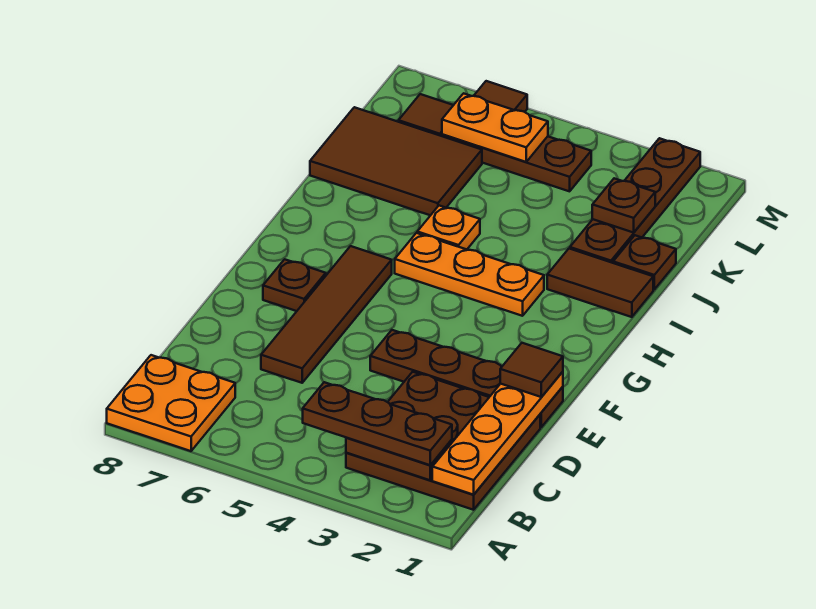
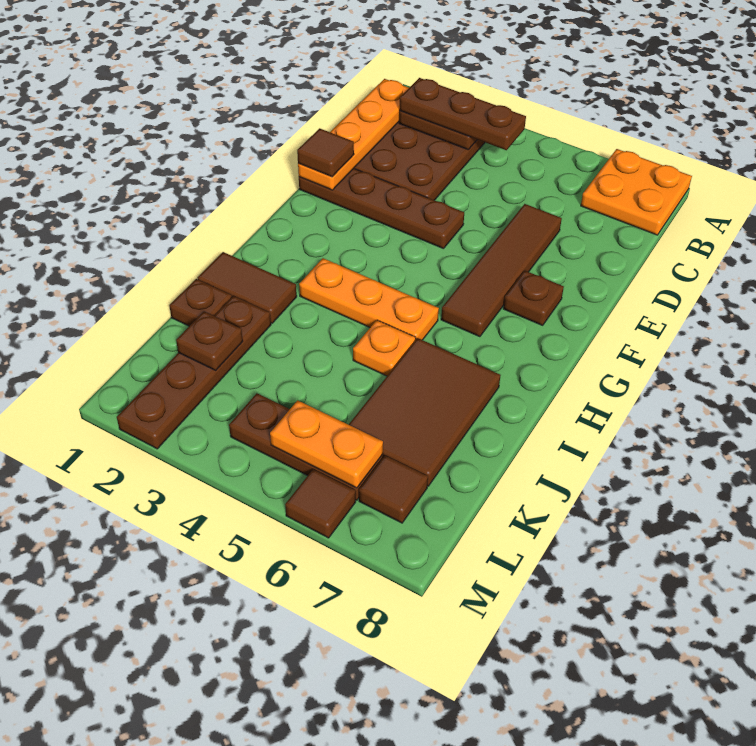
brown 2x3 tile [310,107,482,215] -> brown 2x3 tile turned to [349,338,501,486]

